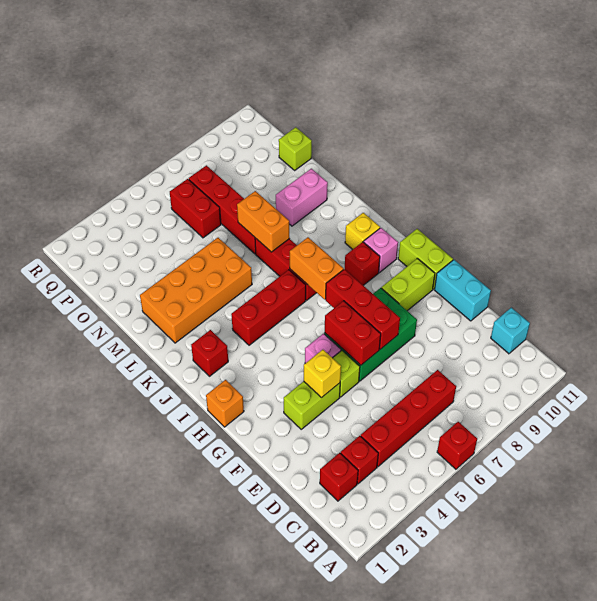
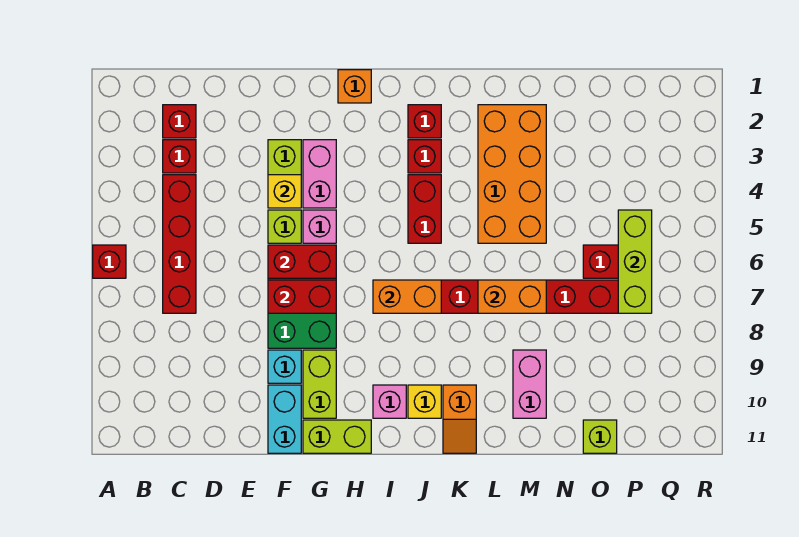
cyan 1x1 brick [491,308,530,354] -> cyan 1x1 brick moved to [268,350,301,383]
cyan 1x2 brick [435,260,491,321] -> cyan 1x2 brick turned to [268,385,301,453]
red 1x3 brick [326,269,400,349] -> red 1x2 brick [268,280,336,313]
none -> pink 1x2 brick [303,140,336,208]
red 1x1 brick [345,242,380,285] -> red 1x1 brick moved to [408,140,441,173]
red 1x3 brick [231,270,306,345] -> red 1x2 brick [408,175,441,243]
none -> orange 1x2 slope [443,385,476,453]
none -> lime 1x3 brick [618,210,652,313]

